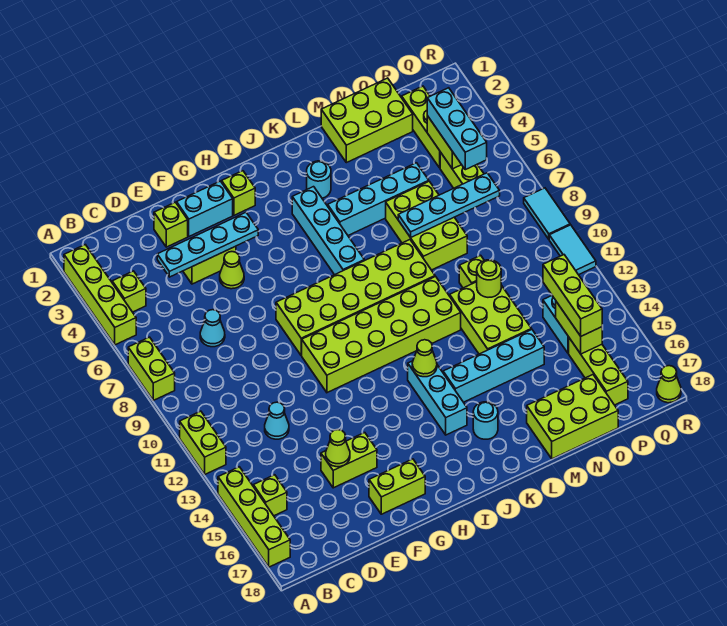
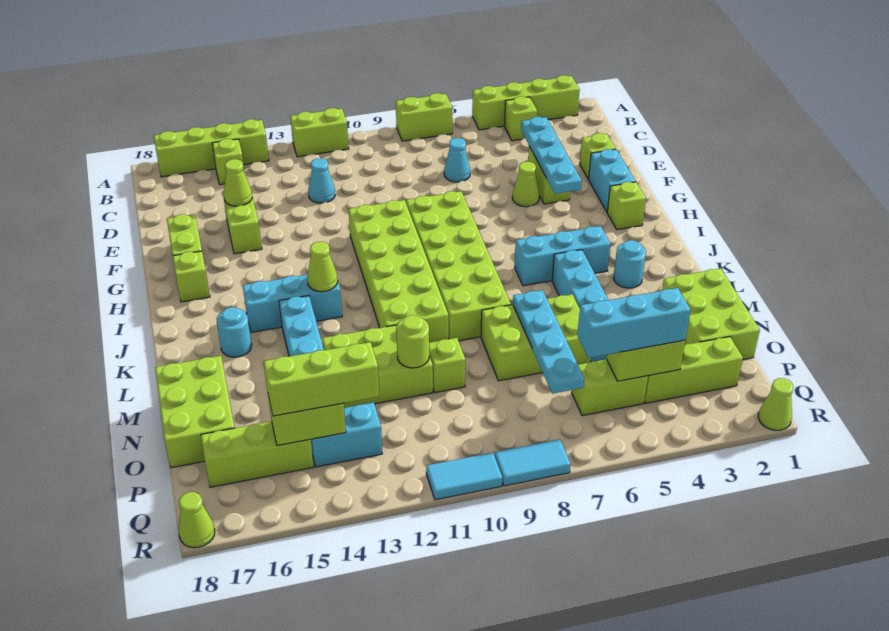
none -> lime 1x1 brick [173,251,210,302]
cyan 1x4 brick [292,187,364,275] -> cyan 1x3 brick [515,226,611,286]
none -> lime 1x1 cone [758,378,794,430]

